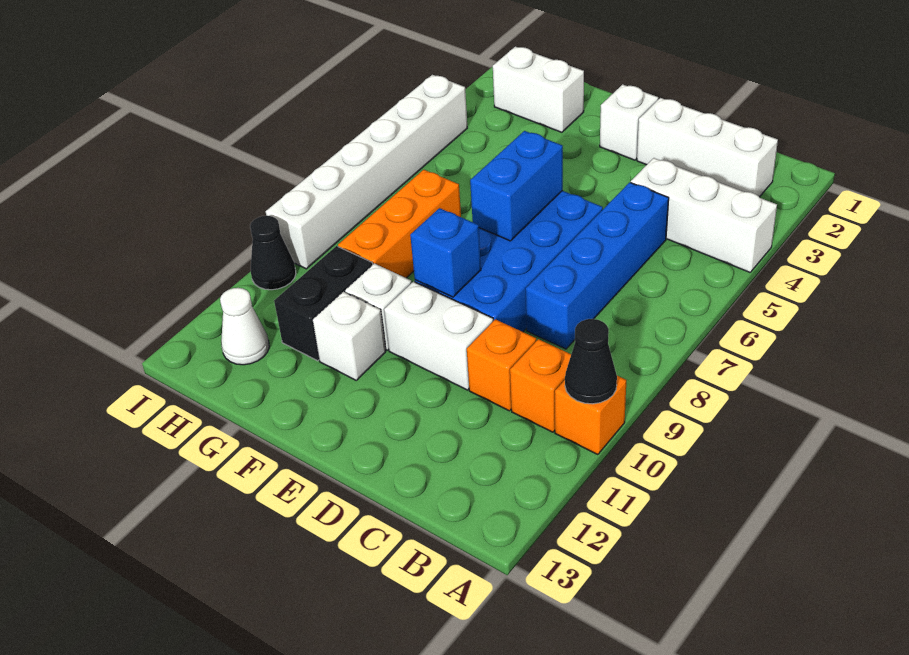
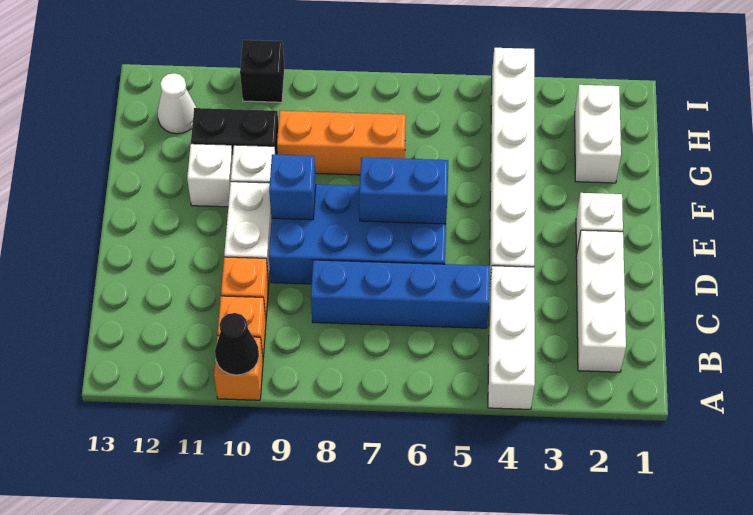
white 1x6 brick [266,75,467,269] -> white 1x6 brick turned to [489,48,534,290]
black 1x1 cone [250,216,296,290] -> black 1x1 brick [240,40,285,102]

